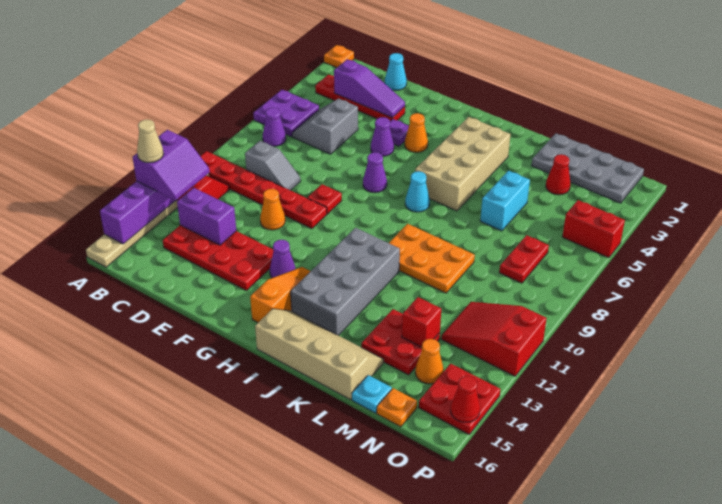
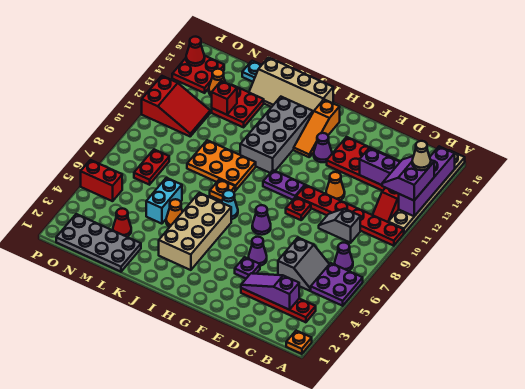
cyan 1x1 cone [385,53,407,90] -> none
orange 1x1 cone [405,113,428,152] -> orange 1x1 cone moved to [166,199,182,227]
none -> purple 1x2 plate [263,170,305,200]
orange 1x1 plate [377,388,417,427] -> orange 1x1 plate moved to [210,179,236,201]

